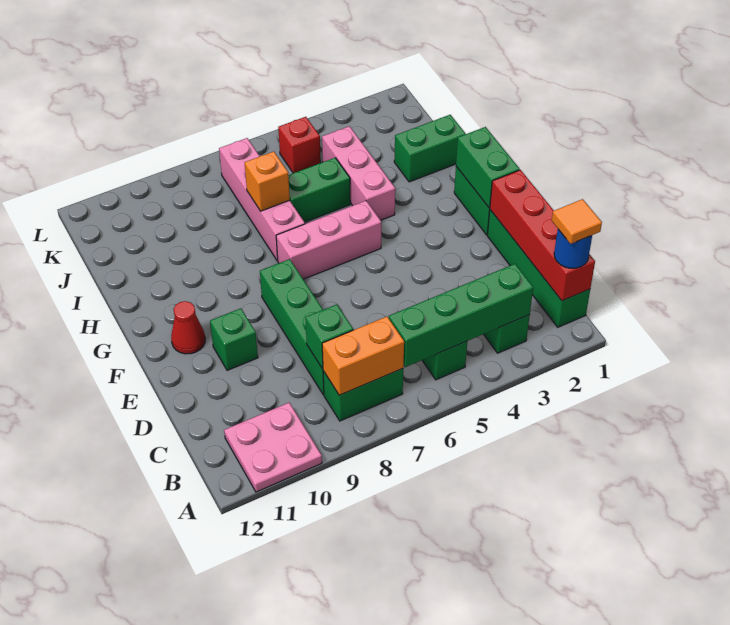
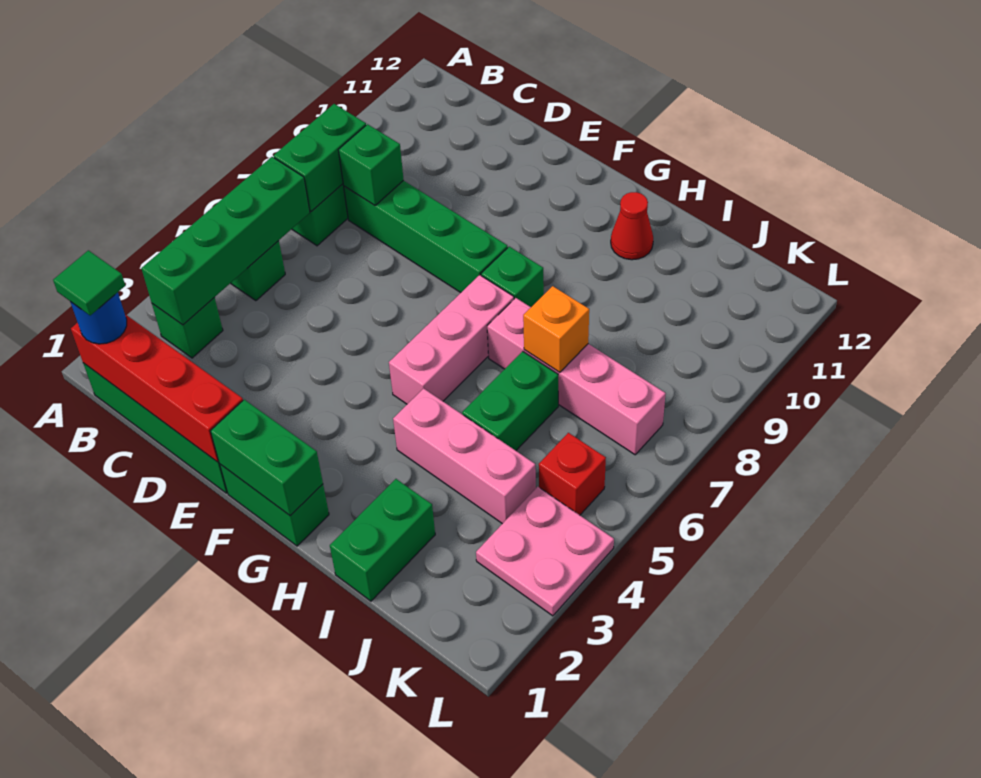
pink 2x2 plate [224,403,322,492] -> pink 2x2 plate moved to [476,487,614,616]
orange 1x1 tile [552,199,602,244] -> green 1x1 tile [53,250,125,316]
orange 1x2 brick [322,317,404,395] -> green 1x2 brick [274,104,366,211]
green 1x1 brick [210,308,258,370] -> green 1x1 brick moved to [481,247,544,307]
red 1x1 cone [171,301,205,354] -> red 1x1 cone moved to [611,192,653,260]

